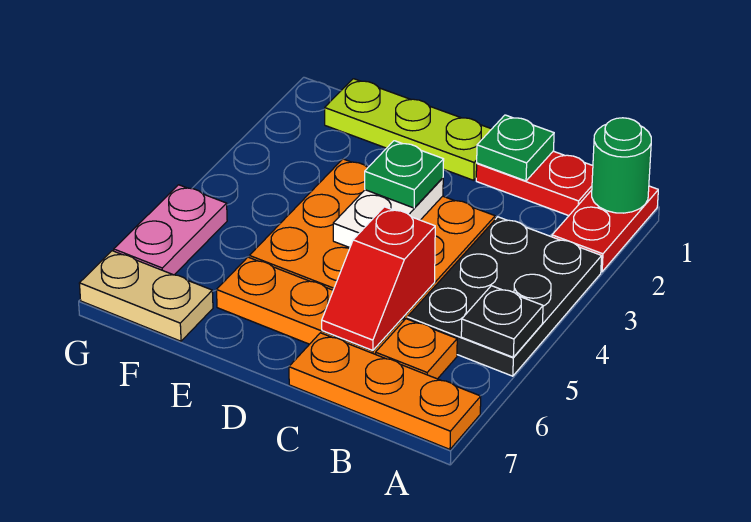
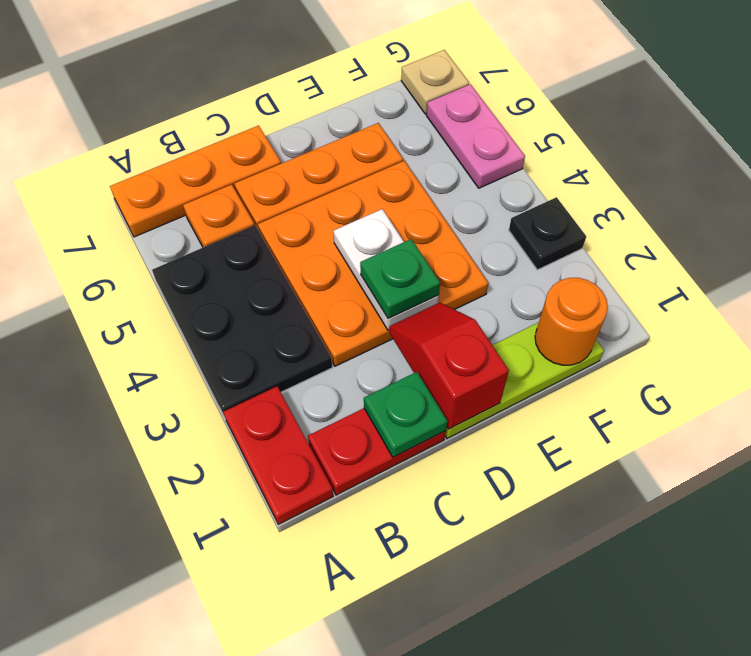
green 1x1 round brick [592,118,651,213] -> none
black 1x1 plate [461,286,543,357] -> black 1x1 plate moved to [509,197,586,270]
red 1x2 slope [322,207,435,350] -> red 1x2 slope moved to [389,303,509,429]
none -> orange 1x1 round brick [535,278,608,365]
tan 1x2 plate [79,251,213,341] -> tan 1x1 plate [401,50,469,114]

